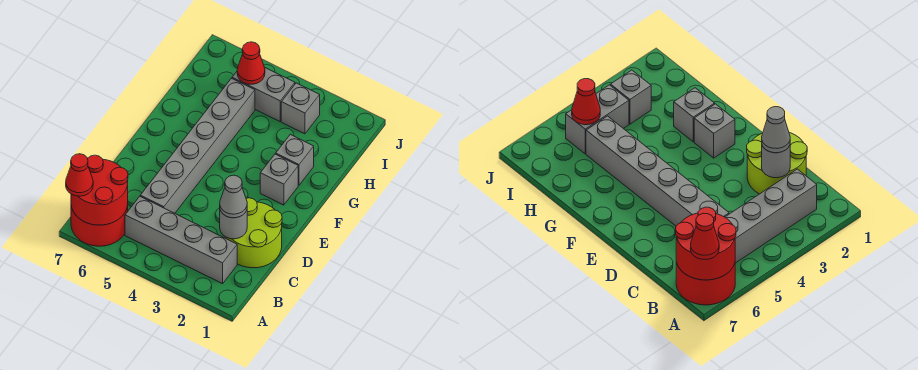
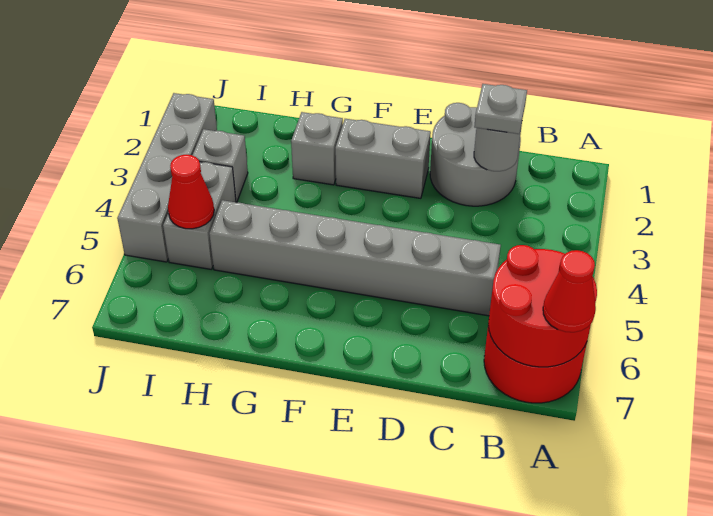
grey 1x4 brick [125,196,237,284] -> grey 1x4 brick moved to [117,93,217,262]
lime 2x2 round brick [225,198,282,268] -> grey 2x2 round brick [430,103,521,206]
grey 1x1 cone [220,175,247,218] -> grey 1x1 plate [474,84,527,134]
grey 1x1 brick [260,154,298,205] -> grey 1x2 brick [335,119,431,198]

